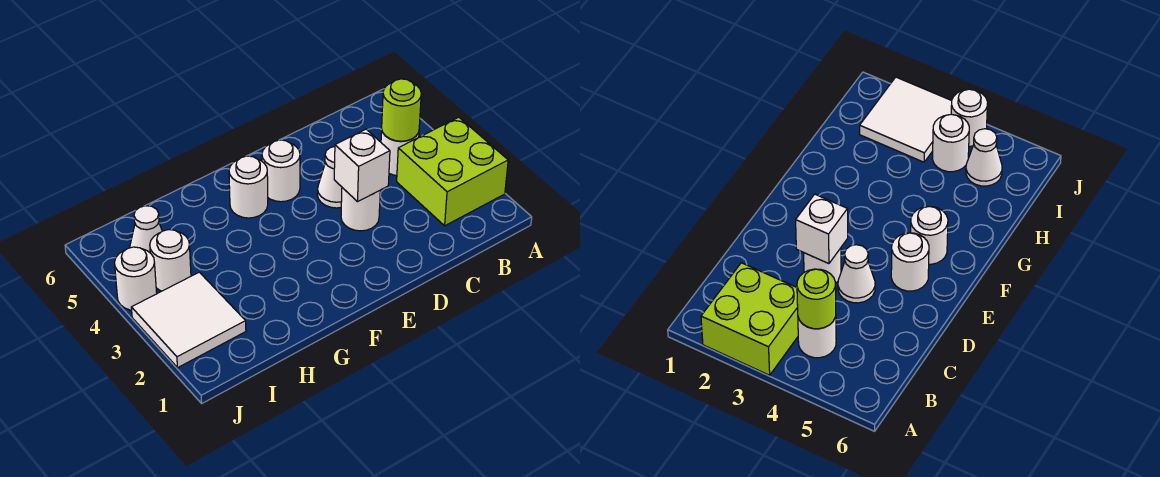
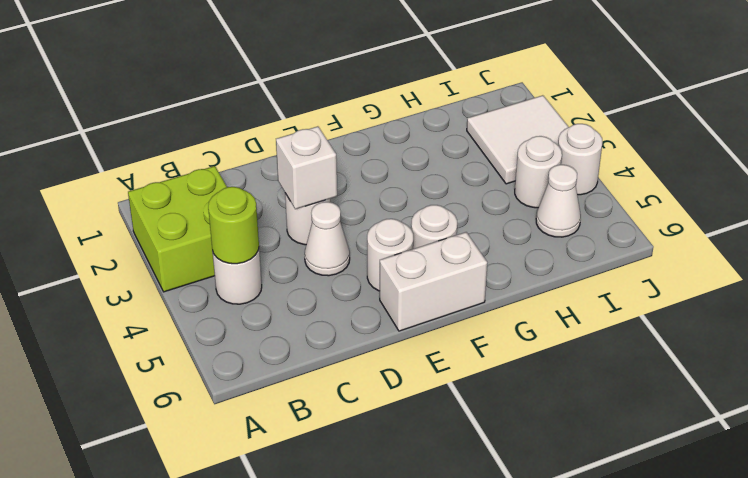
none -> white 1x2 brick [380,232,487,331]

